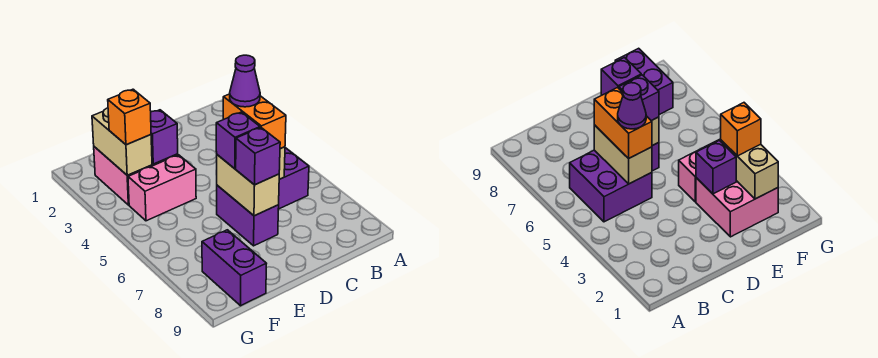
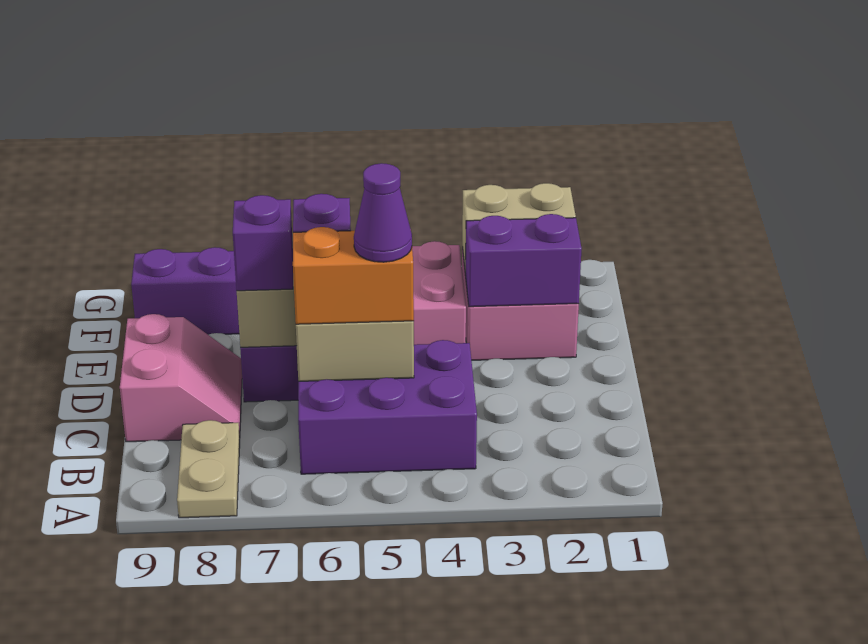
none -> tan 1x2 plate [177,420,240,518]
purple 2x2 brick [278,148,309,209] -> purple 2x3 brick [298,340,477,474]
none -> pink 2x2 slope [120,314,242,442]
purple 1x1 brick [151,110,178,164] -> purple 1x2 brick [465,214,582,307]
orange 1x1 brick [108,89,151,145] -> none

